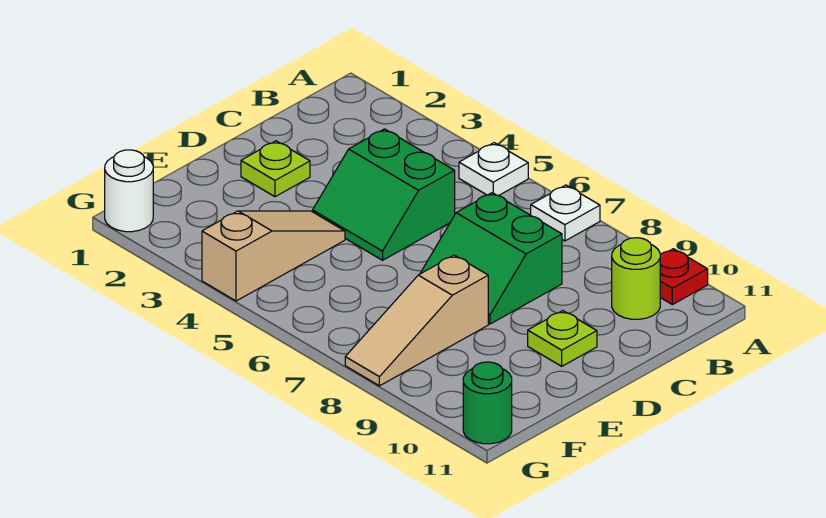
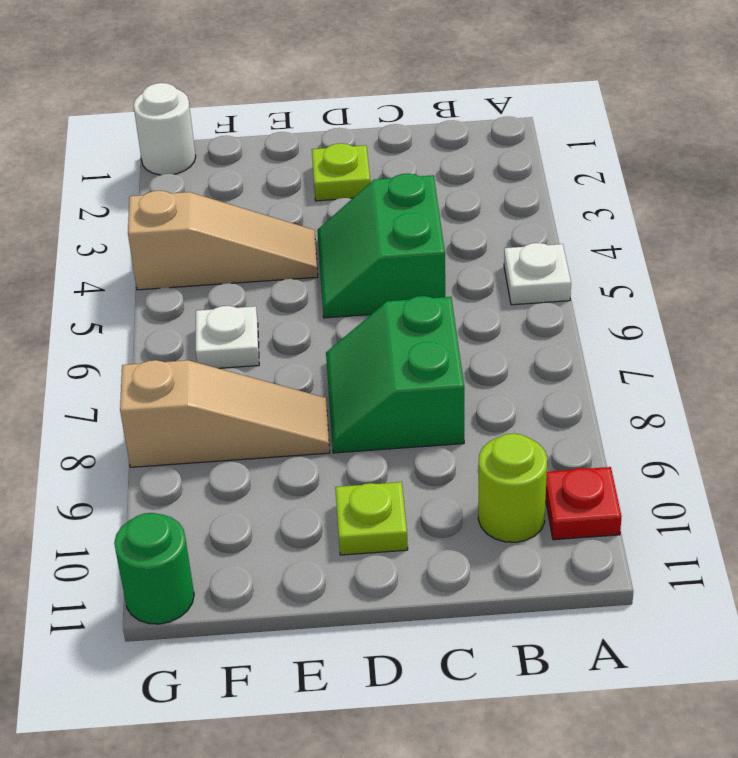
white 1x1 plate [531,185,600,241] -> white 1x1 plate moved to [196,306,259,368]
tan 1x3 slope [345,255,488,386] -> tan 1x3 slope turned to [120,360,330,467]

